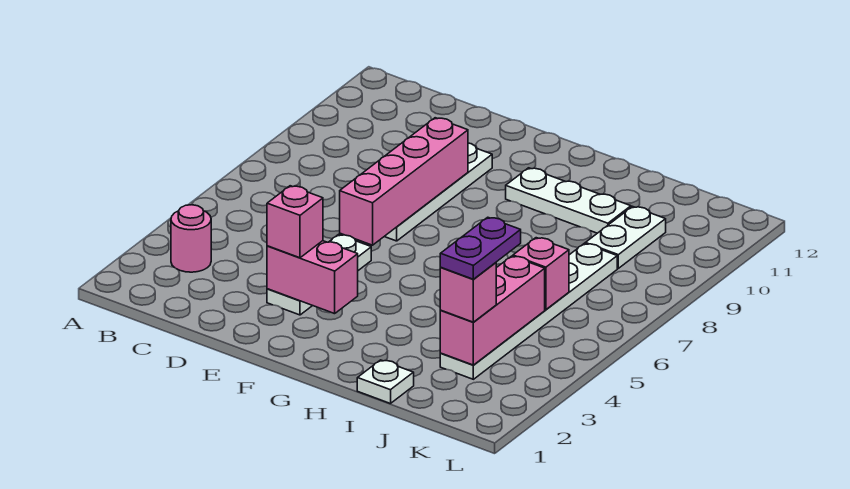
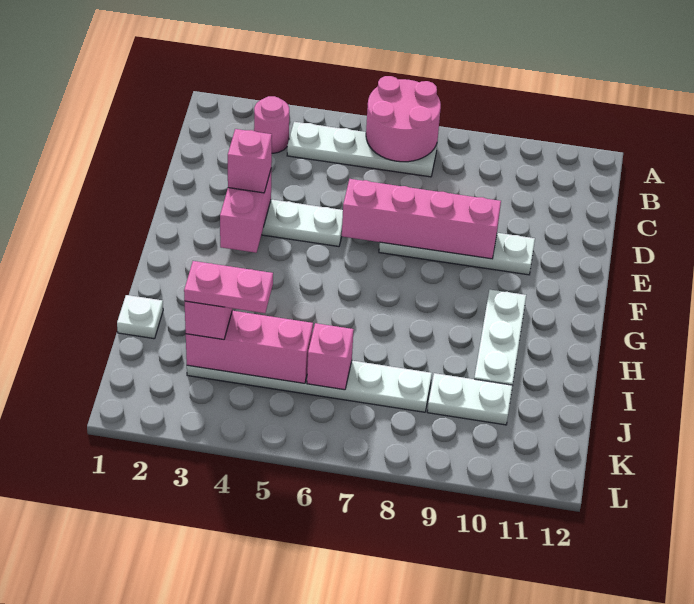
none -> pink 2x2 round brick [366,76,441,162]
none -> white 1x4 plate [287,122,437,177]
purple 1x2 plate [440,217,521,279] -> pink 1x2 plate [184,261,273,313]

